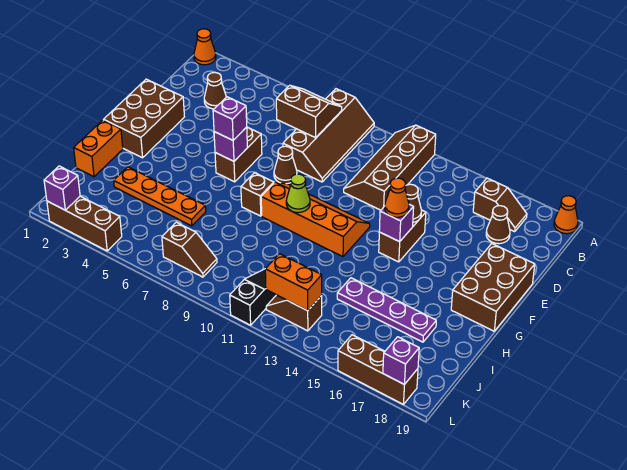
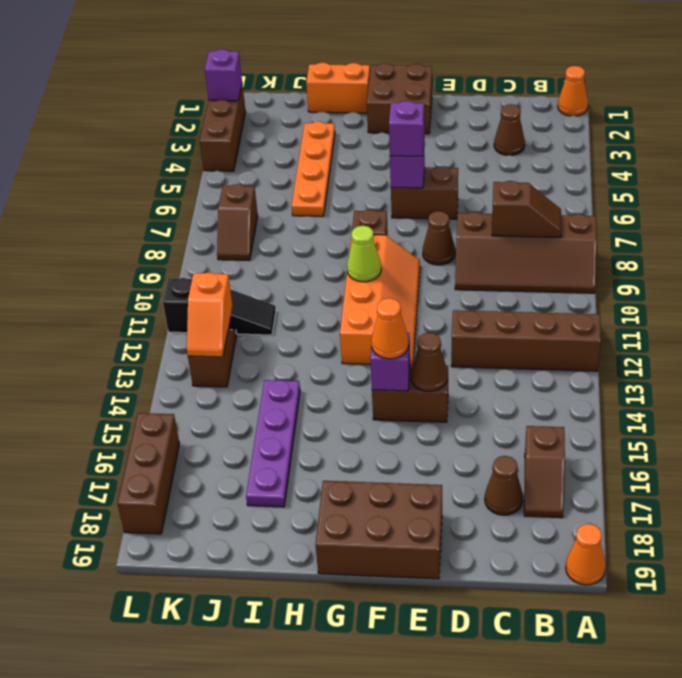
brown 2x2 slope [276,85,342,138] -> brown 1x2 slope [492,181,561,237]
brown 2x3 brick [104,79,184,158] -> brown 2x2 brick [367,63,432,134]
orange 1x2 brick [265,254,322,311] -> orange 1x2 slope [187,273,232,357]
purple 1x1 brick [383,337,419,385] -> none

